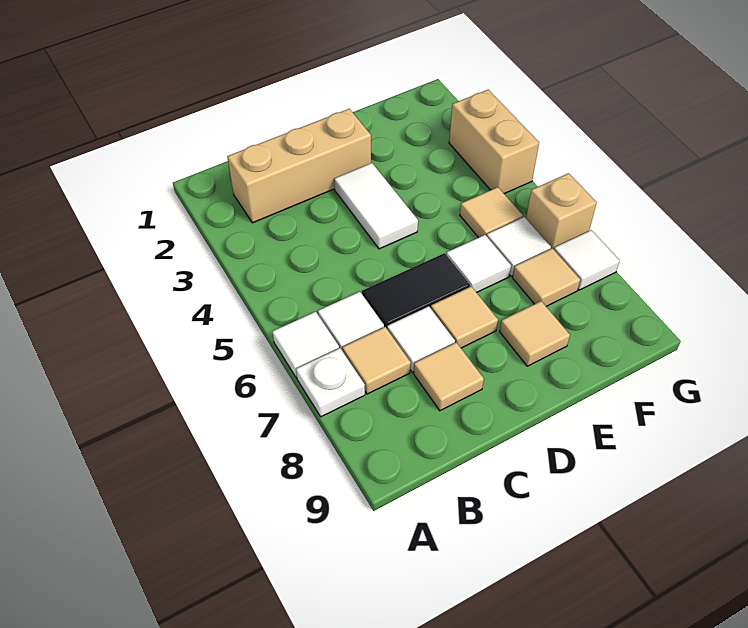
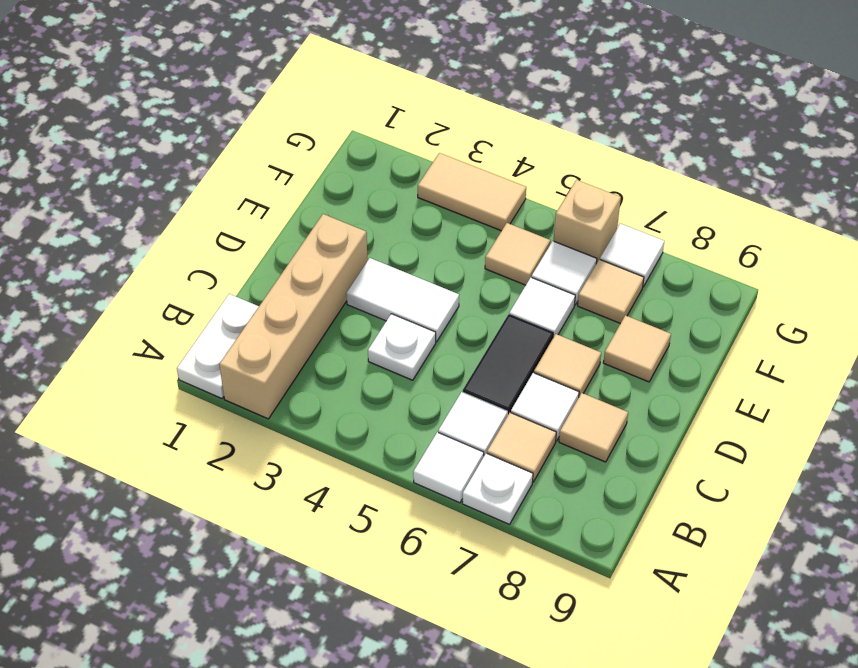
none -> white 1x2 plate [177,294,259,399]
tan 1x3 brick [227,109,371,223] -> tan 1x4 brick [219,214,368,419]
none -> white 1x1 plate [368,314,436,380]
tan 1x2 brick [449,90,539,194] -> tan 1x2 tile [418,153,526,231]

